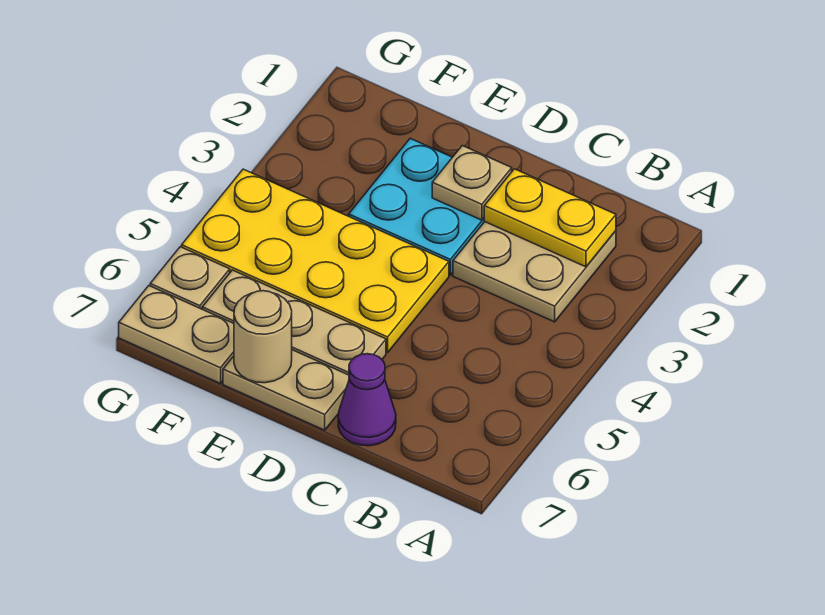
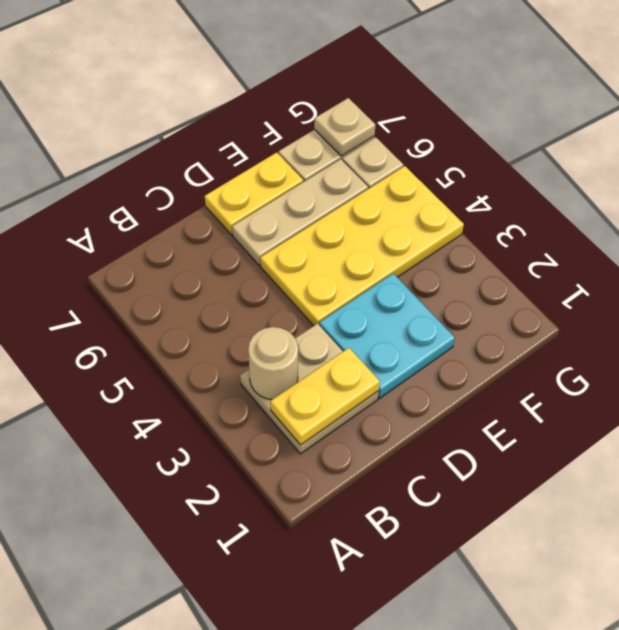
purple 1x1 cone [338,354,396,446] -> none
tan 1x1 plate [432,146,512,220] -> tan 1x1 plate moved to [314,98,375,156]
tan 1x2 plate [223,350,349,430] -> yellow 1x2 plate [205,152,303,235]
tan 1x1 round brick [234,291,292,383] -> tan 1x1 round brick moved to [248,327,298,399]

